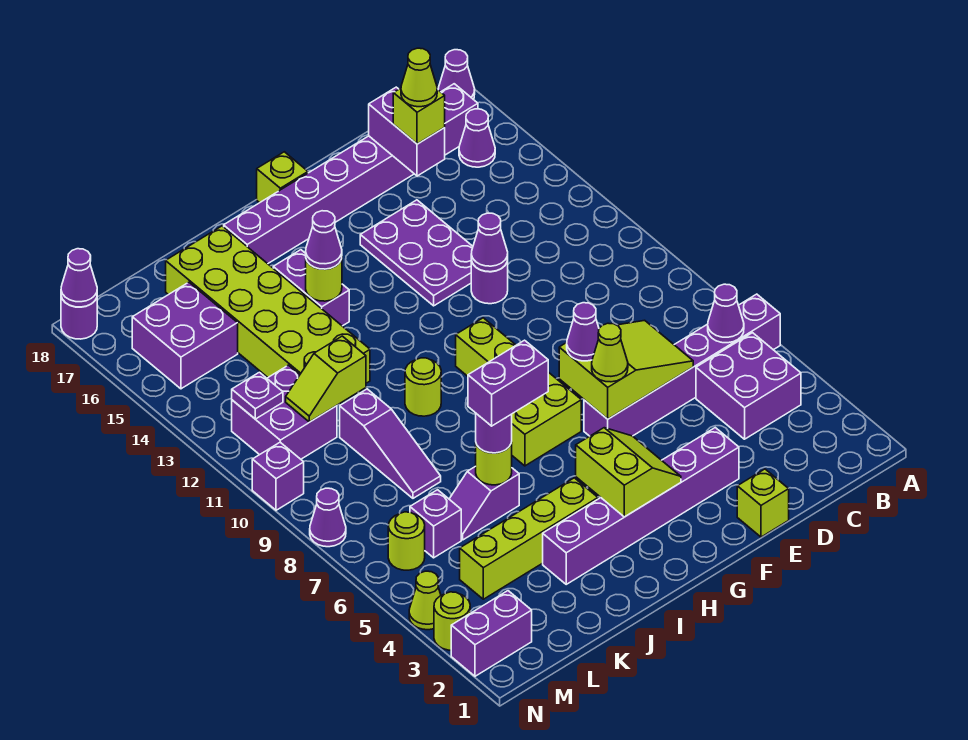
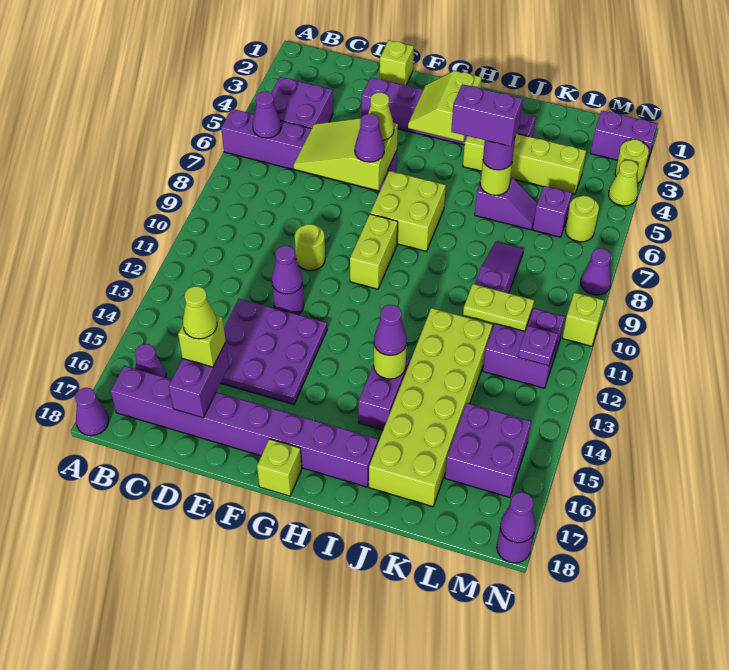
purple 2x3 plate [360,200,473,306] -> purple 3x3 plate [221,299,327,404]
lime 1x1 round brick [405,358,441,416] -> lime 1x1 round brick moved to [295,224,325,271]
lime 1x2 slope [286,336,366,422] -> lime 1x2 plate [463,284,534,331]
purple 1x1 brick [252,442,304,510] -> lime 1x1 brick [562,292,604,346]

